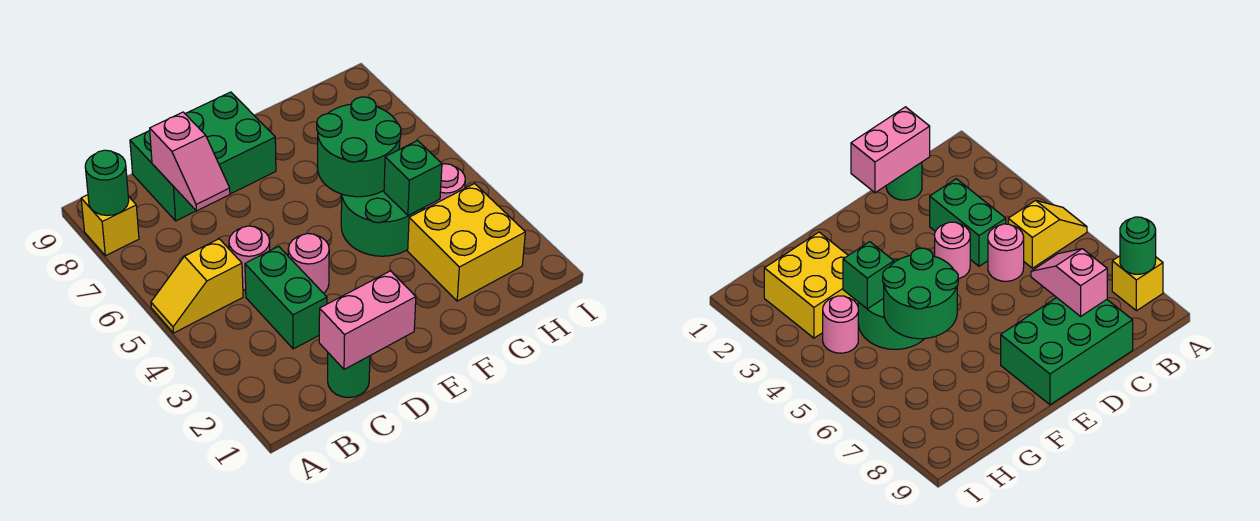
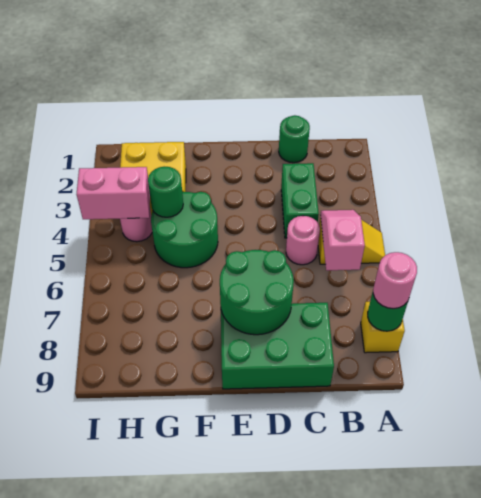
pink 1x2 brick [319,271,416,369] -> pink 1x2 brick moved to [77,167,150,219]
pink 1x2 slope [150,112,230,211] -> pink 1x2 slope moved to [320,210,365,270]
pink 1x1 round brick [288,233,329,293] -> pink 1x1 round brick moved to [373,252,417,309]
green 2x2 round brick [317,97,401,197] -> green 2x2 round brick moved to [220,250,294,335]
green 1x1 brick [384,141,442,216] -> green 1x1 round brick [148,167,183,217]

